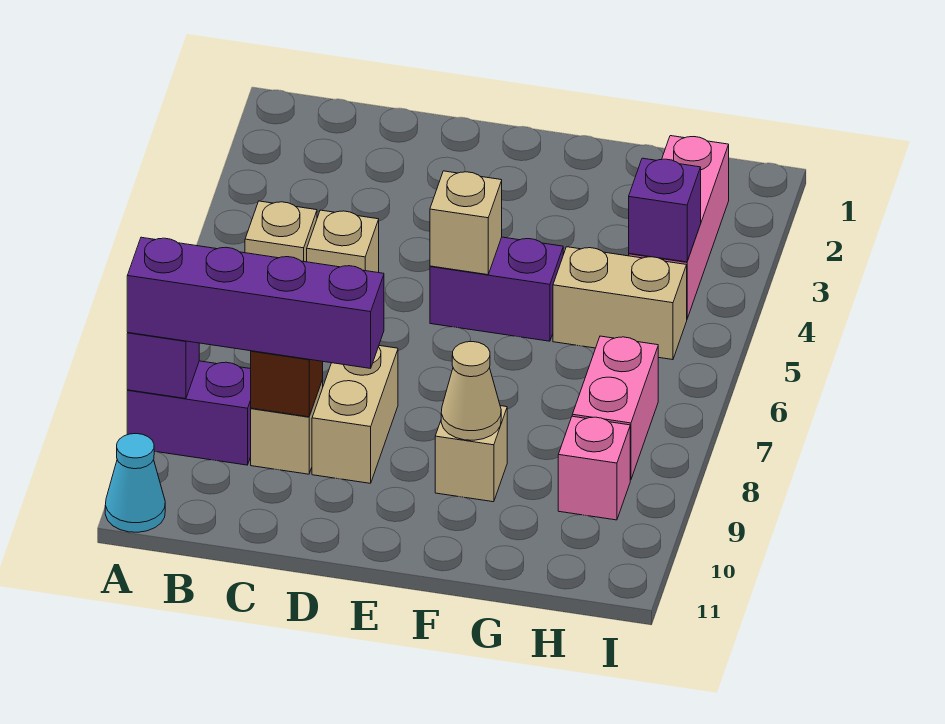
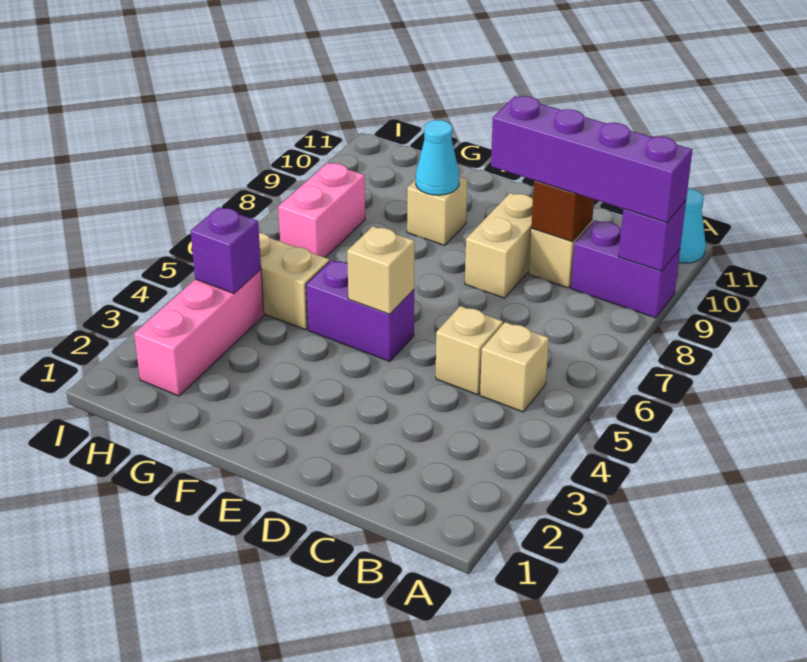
tan 1x1 cone [441,341,501,440] -> cyan 1x1 cone [416,120,459,195]
pink 1x1 brick [558,416,630,520] -> none

